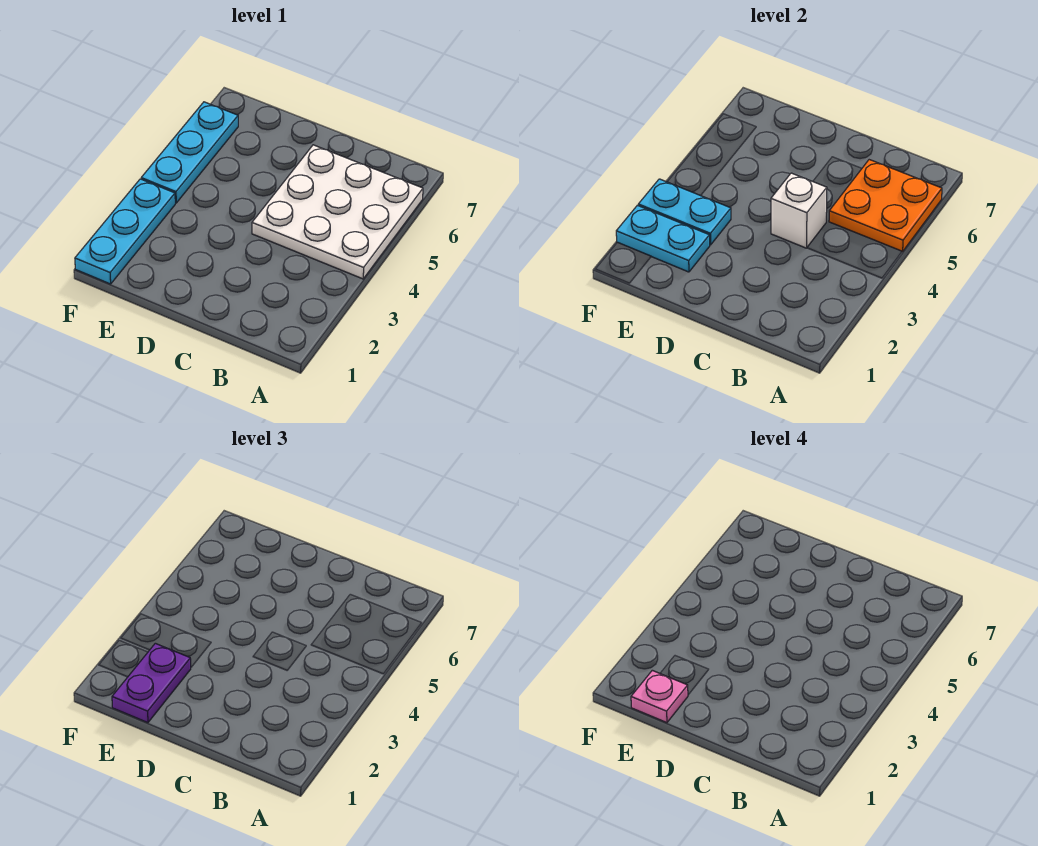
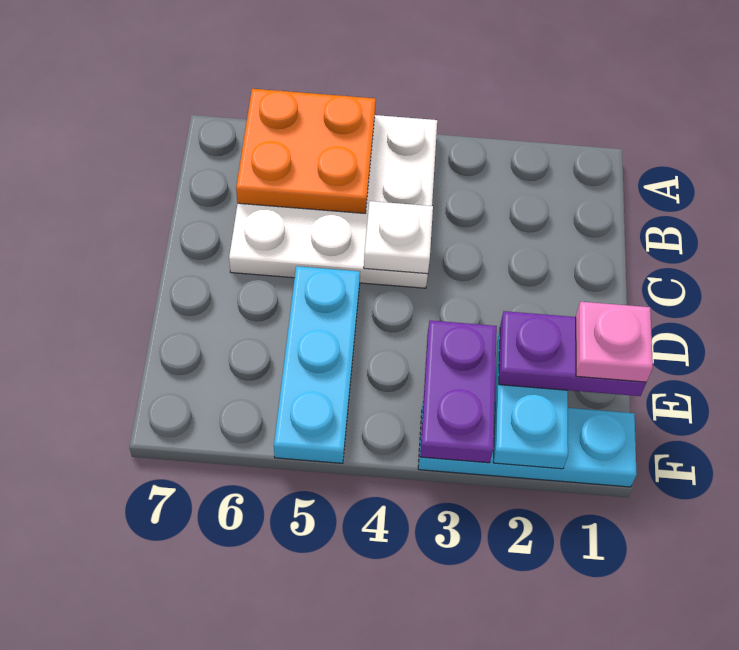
white 1x1 brick [771,173,827,248] -> white 1x1 plate [364,201,433,274]
cyan 1x2 plate [638,179,731,245] -> purple 1x2 plate [420,320,497,463]
cyan 1x3 plate [141,102,238,203] -> cyan 1x3 plate turned to [274,266,360,463]

